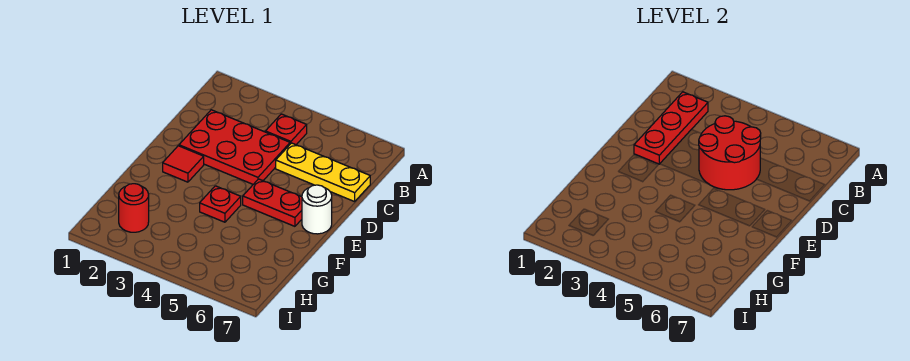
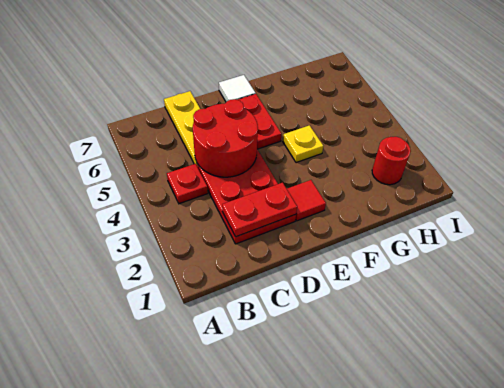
red 1x3 plate [634,92,708,164] -> red 1x2 plate [222,183,297,237]
white 1x1 round brick [302,185,332,234] -> white 1x1 tile [219,75,256,102]
red 1x1 plate [200,186,241,222] -> yellow 1x1 plate [283,125,323,163]

